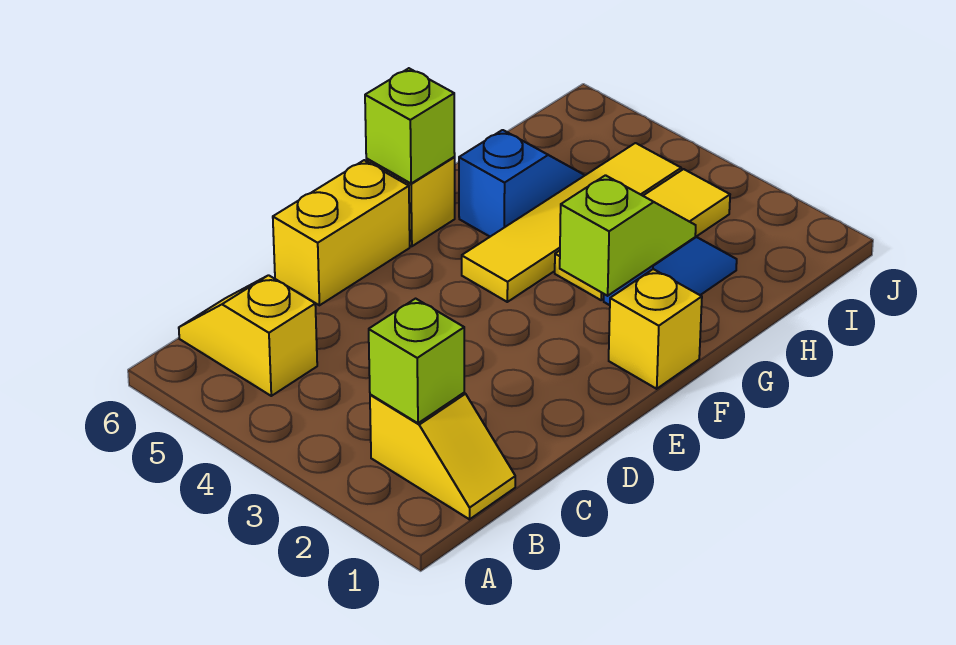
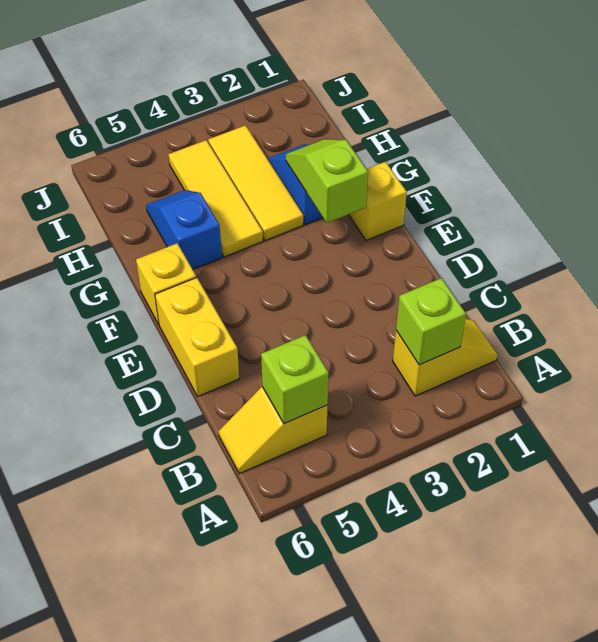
yellow 1x4 tile [462,143,681,302] -> yellow 1x3 tile [168,140,263,257]
lime 1x1 brick [365,68,455,184] -> lime 1x1 brick moved to [261,335,329,424]

